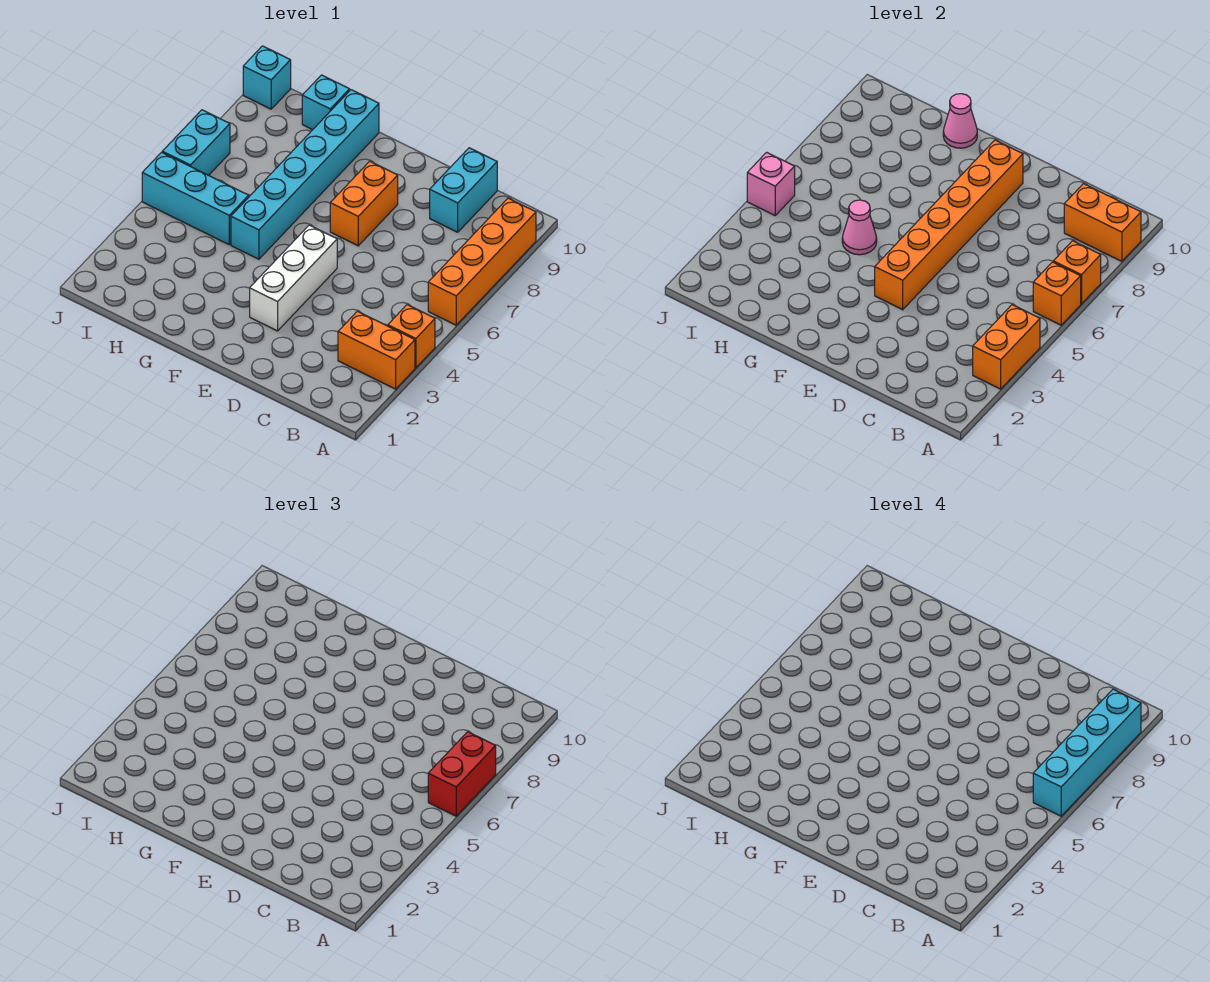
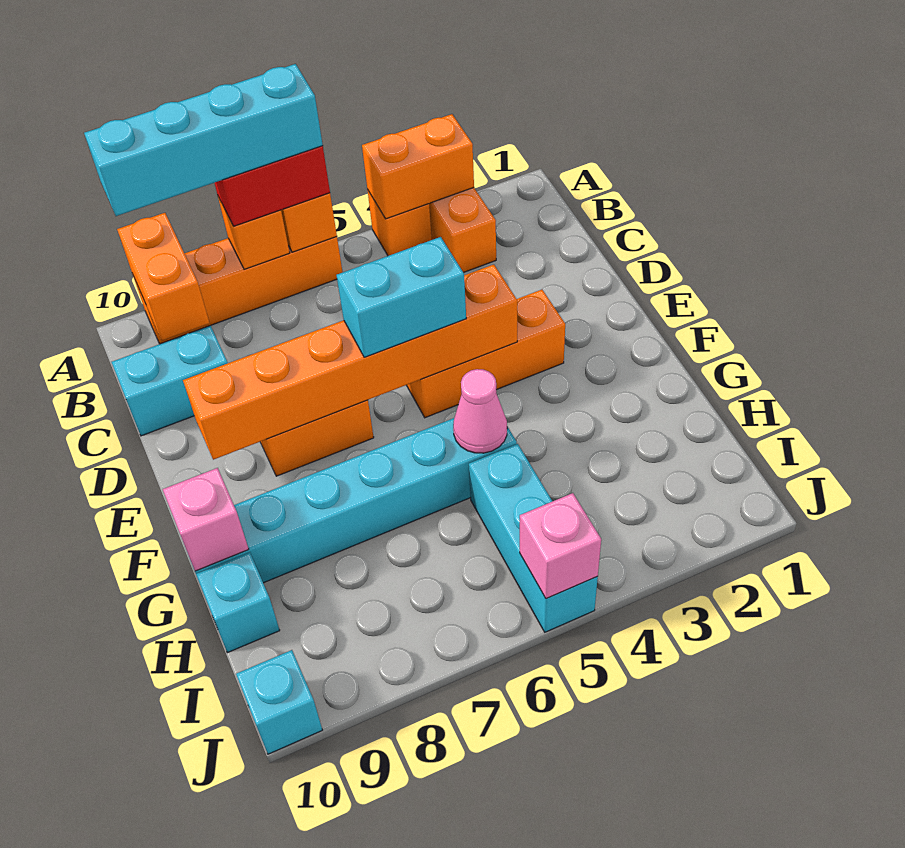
white 1x3 brick [250,225,337,331] -> orange 1x3 brick [407,290,565,418]
pink 1x1 cone [943,94,977,148] -> pink 1x1 brick [163,468,249,571]
cyan 1x2 brick [162,110,230,175] -> cyan 1x2 brick moved to [337,237,466,357]

